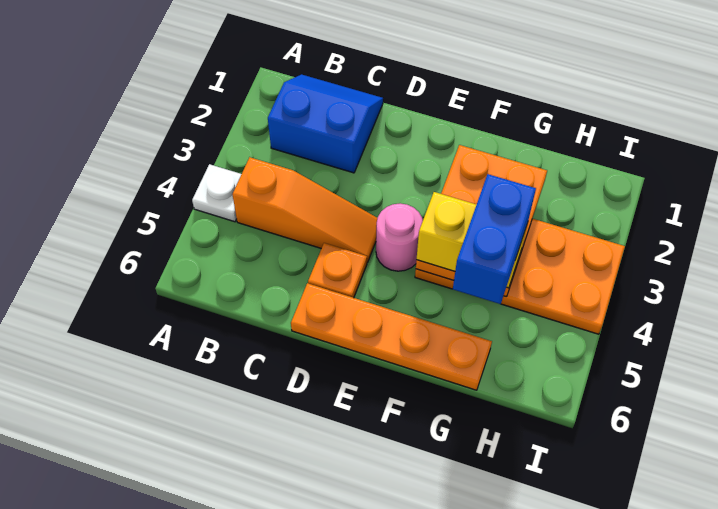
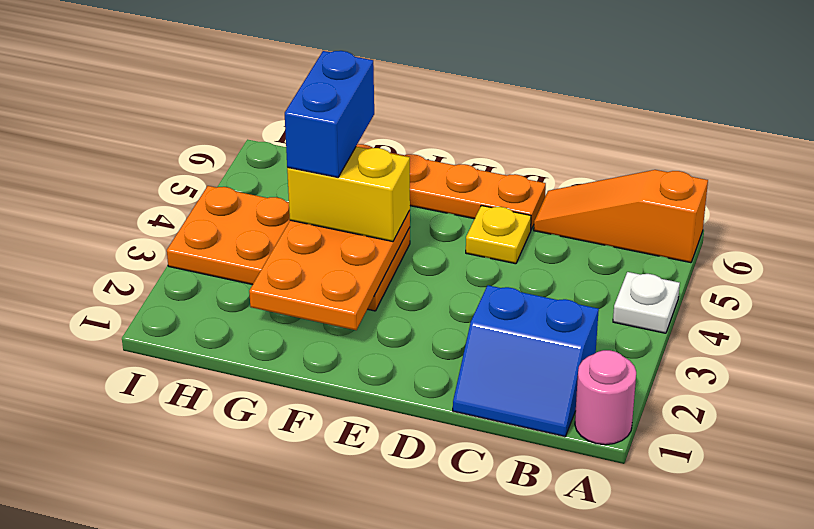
orange 1x3 slope [232,157,377,263] -> orange 1x3 slope moved to [534,170,708,263]
orange 1x1 plate [308,243,367,298] -> yellow 1x1 plate [466,205,531,264]
pink 1x1 round brick [376,203,423,271] -> pink 1x1 round brick moved to [575,350,636,445]

